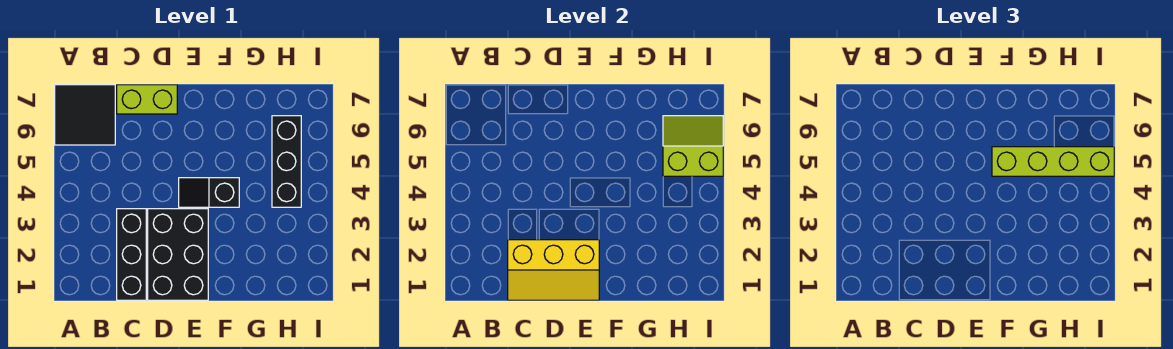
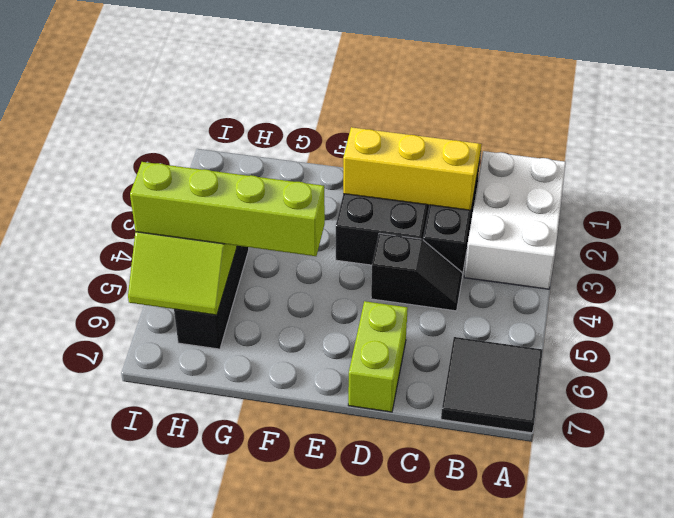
none -> white 2x3 brick [464,151,566,289]
lime 1x2 brick [117,85,177,114] -> lime 1x2 brick turned to [348,301,408,412]
black 1x2 slope [179,178,239,207] -> black 1x2 slope moved to [371,233,462,311]

